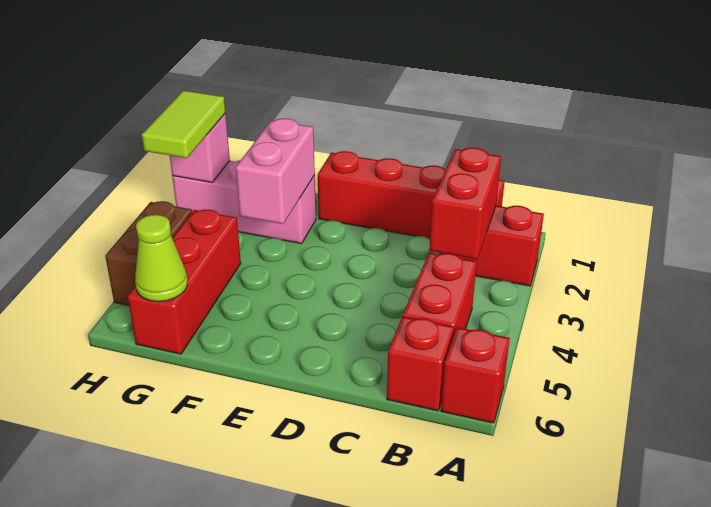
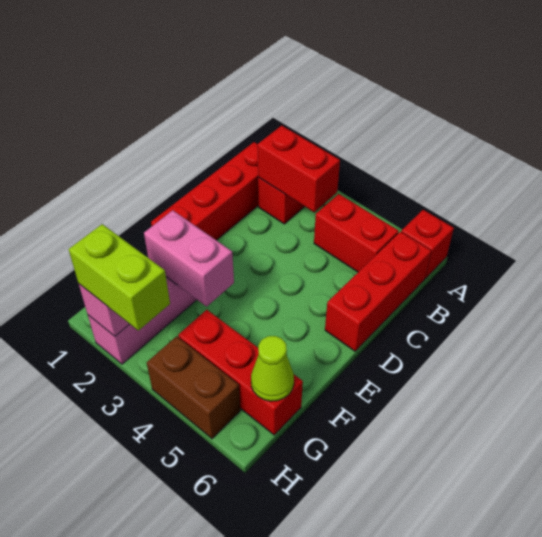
red 1x1 brick [387,317,454,411] -> red 1x3 brick [325,232,431,351]
lime 1x2 tile [142,91,225,158] -> lime 1x2 brick [69,224,170,331]

